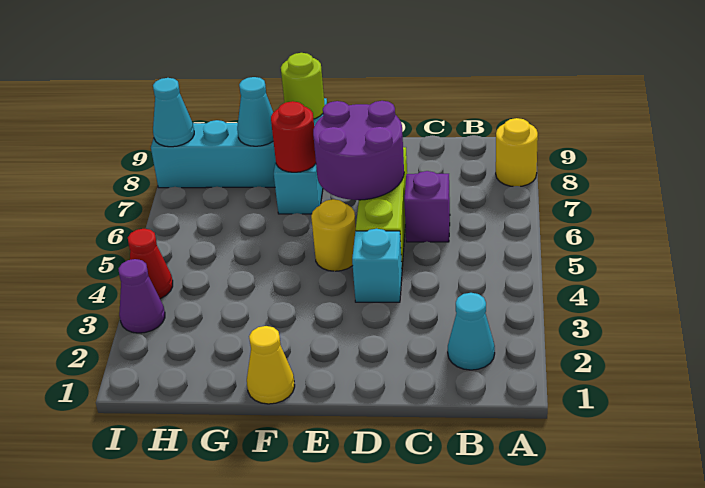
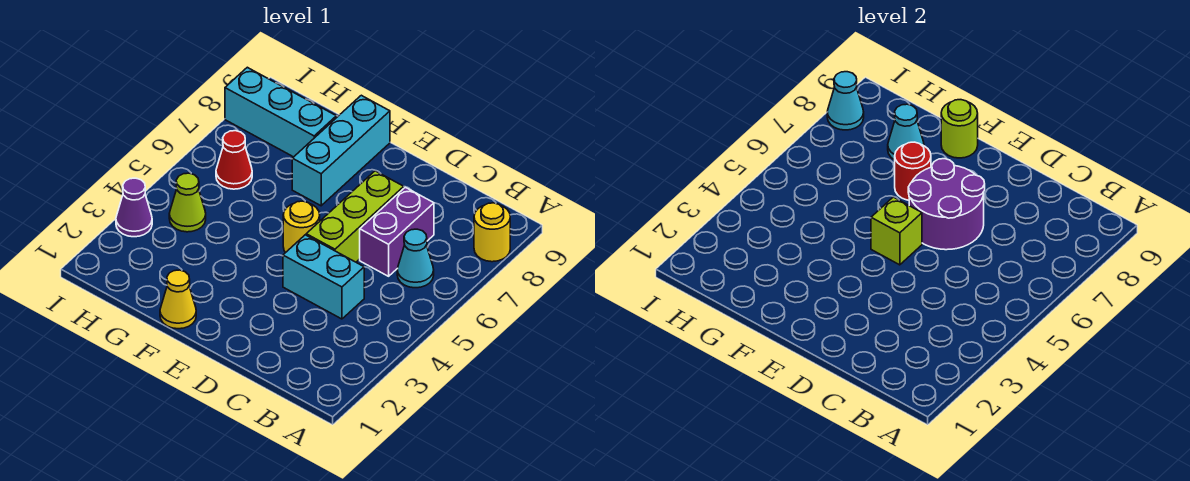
cyan 1x1 cone [448,293,495,370] -> cyan 1x1 cone moved to [397,229,434,288]
purple 1x1 brick [404,171,450,242] -> purple 1x2 brick [360,187,434,276]
cyan 1x1 brick [352,229,402,302] -> cyan 1x2 brick [283,235,364,319]
none -> lime 1x1 brick [871,197,922,265]
none -> lime 1x1 cone [169,173,206,232]
red 1x1 cone [128,229,173,299] -> red 1x1 cone moved to [216,131,252,189]

